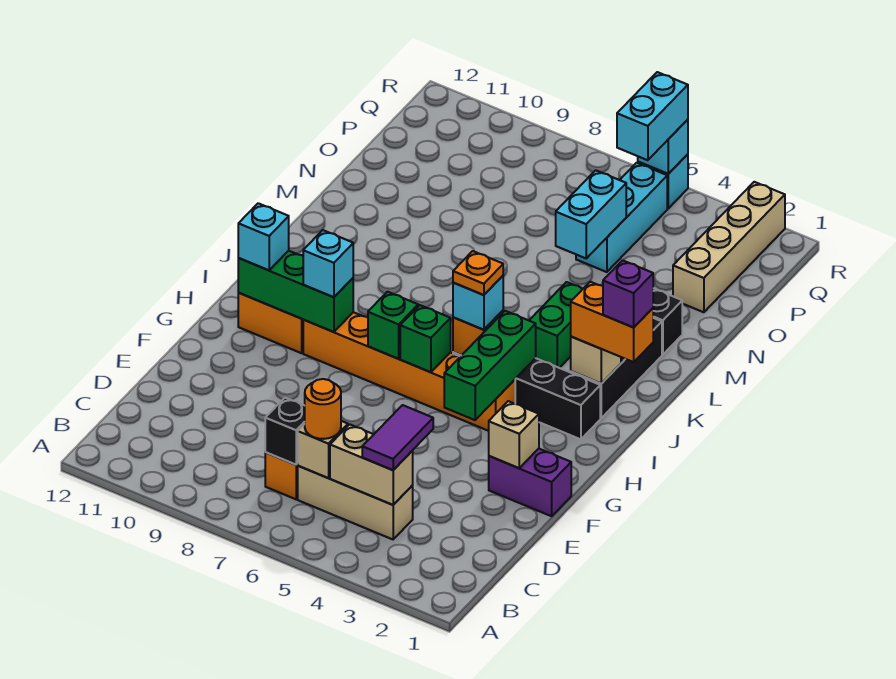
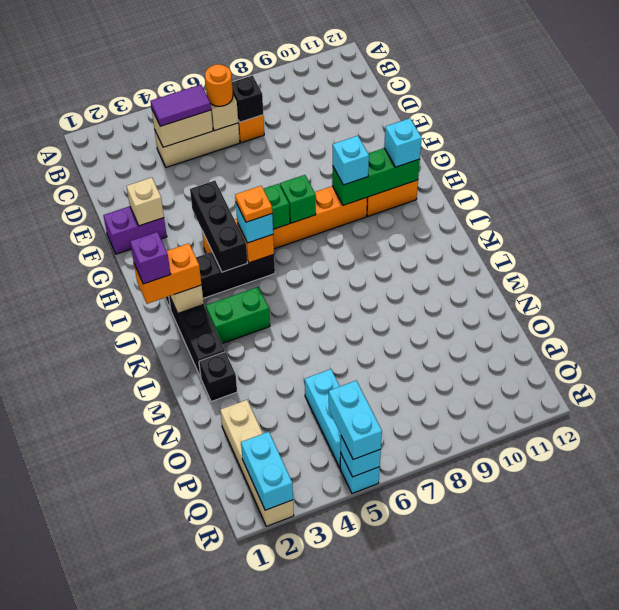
purple 1x2 tile [362,405,433,470] -> purple 1x2 tile turned to [151,85,211,126]
green 1x3 brick [444,311,536,420] -> black 1x3 brick [190,181,247,272]
green 1x2 brick [529,282,582,368] -> green 1x2 brick turned to [206,287,270,344]
cyan 1x2 brick [556,170,626,258] -> cyan 1x2 brick moved to [241,432,293,510]

